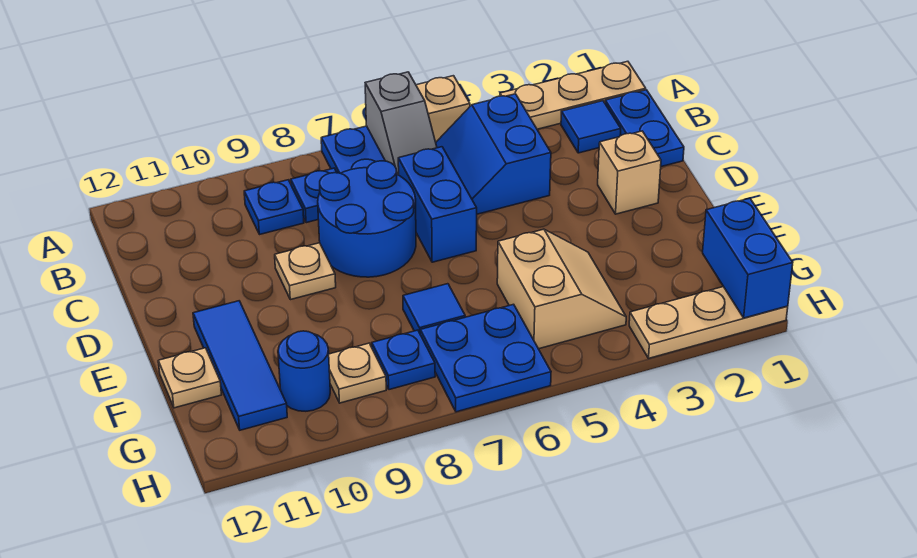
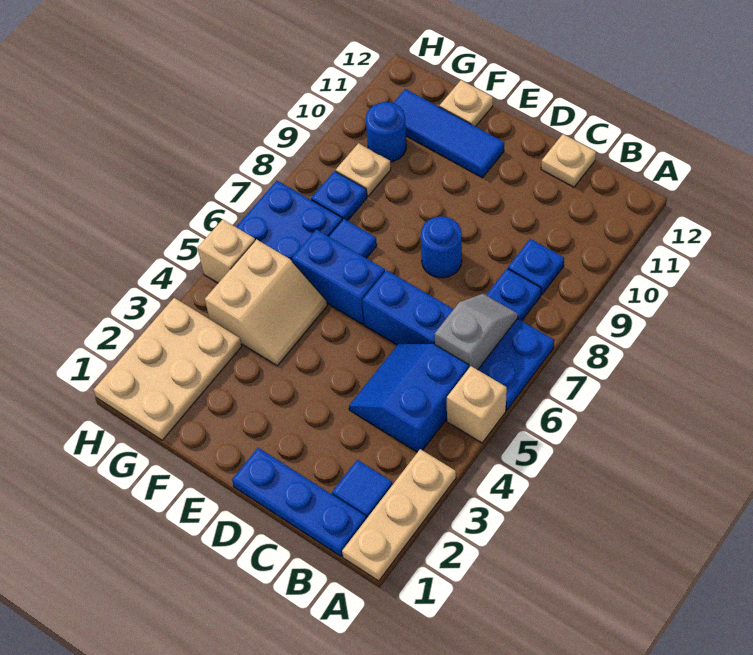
grey 1x2 slope [365,72,437,175] -> grey 1x2 slope turned to [435,294,518,370]
blue 1x2 plate [605,90,684,167] -> blue 1x3 plate [232,448,366,556]
blue 2x2 slope [436,94,551,214] -> blue 2x2 slope turned to [349,343,469,452]
blue 2x2 round brick [318,161,416,277] -> blue 1x1 round brick [421,216,462,278]
tan 1x1 brick [598,131,661,214] -> tan 1x1 brick moved to [198,219,255,283]
tan 1x1 plate [275,243,336,300] -> tan 1x1 plate moved to [541,134,596,187]
tan 2x2 slope [497,229,626,349] -> tan 2x2 slope turned to [205,239,327,366]
blue 1x2 brick [703,198,793,318] -> blue 1x2 brick moved to [292,230,385,324]
tan 1x3 plate [629,287,788,358] -> tan 2x3 plate [93,298,242,440]

